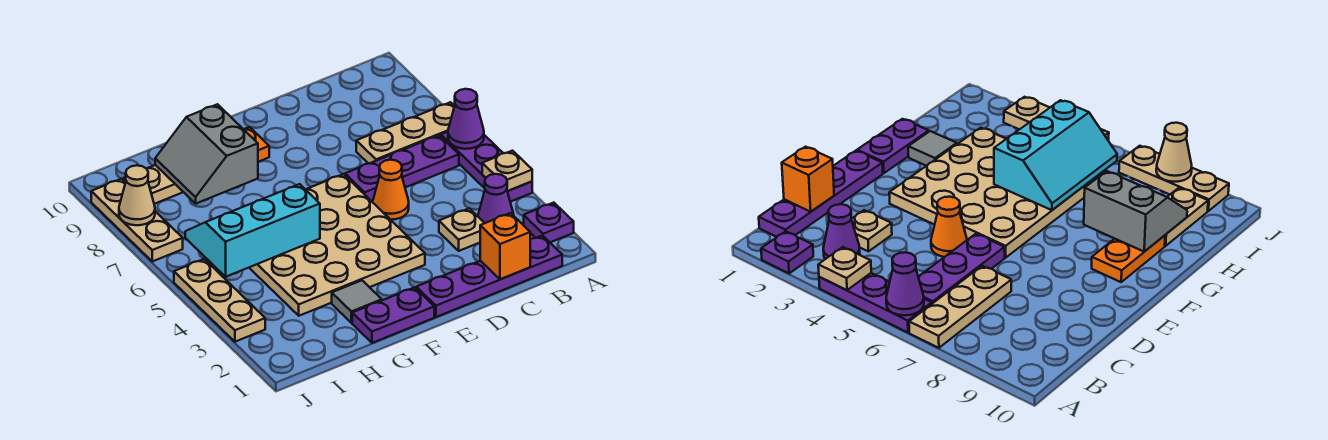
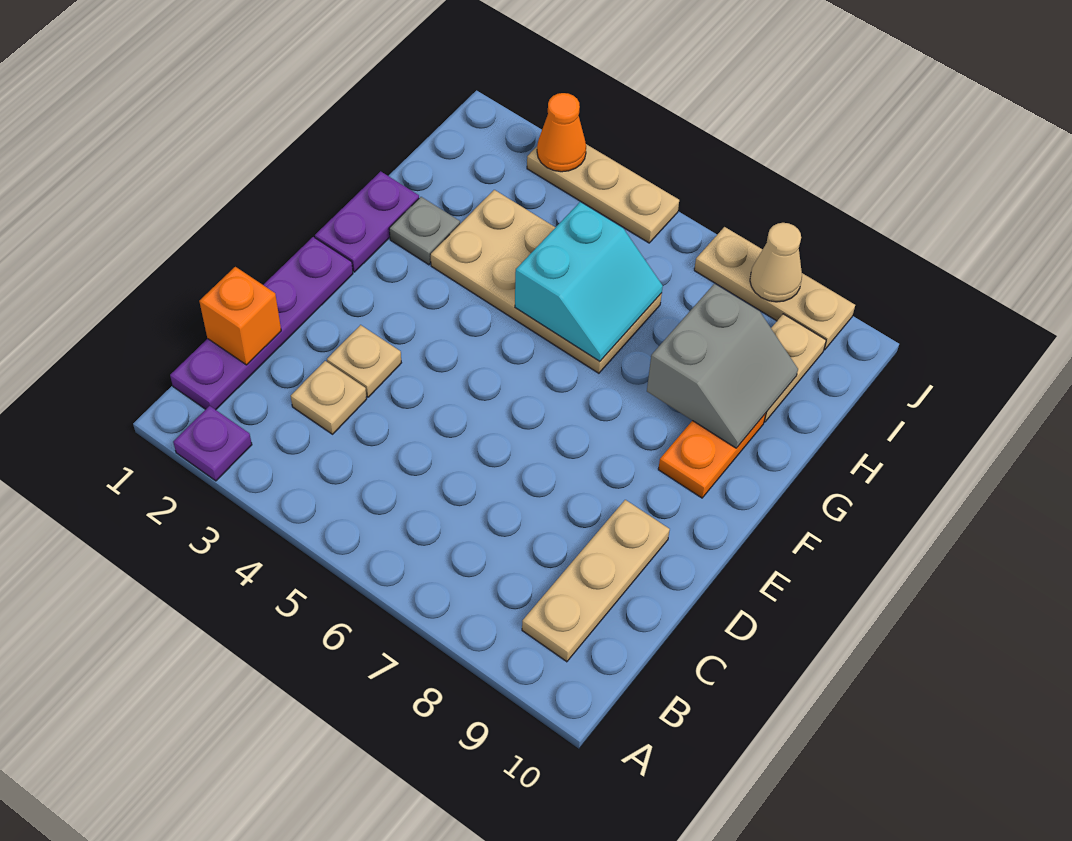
purple 1x3 plate [441,132,532,202] -> none
tan 1x1 plate [482,151,532,191] -> tan 1x1 plate moved to [327,325,401,397]
purple 1x1 cone [448,89,484,149] -> none
tan 1x3 plate [356,102,454,164] -> tan 1x3 plate moved to [522,500,670,662]
purple 1x1 cone [478,174,514,223] -> none
purple 1x3 plate [345,135,459,201] -> none
orange 1x1 cone [373,160,409,220] -> orange 1x1 cone moved to [537,93,586,172]
tan 4x4 plate [249,174,425,316] -> tan 2x4 plate [431,190,662,373]
grey 1x1 tile [332,280,382,323] -> grey 1x1 plate [389,197,460,265]
cyan 2x3 slope [185,184,320,277] -> cyan 2x2 slope [515,202,663,361]
grey 2x2 slope [155,104,258,204] -> grey 2x2 slope turned to [647,284,798,448]

